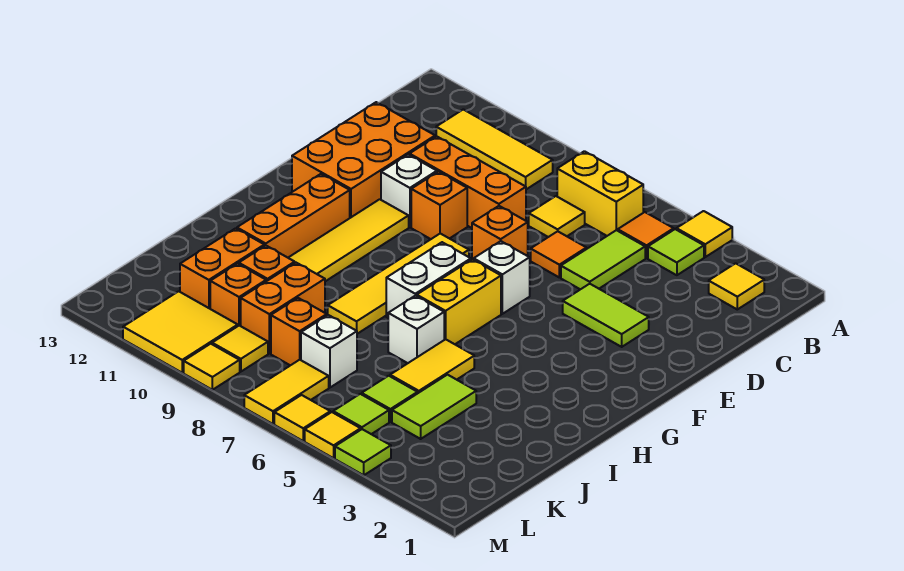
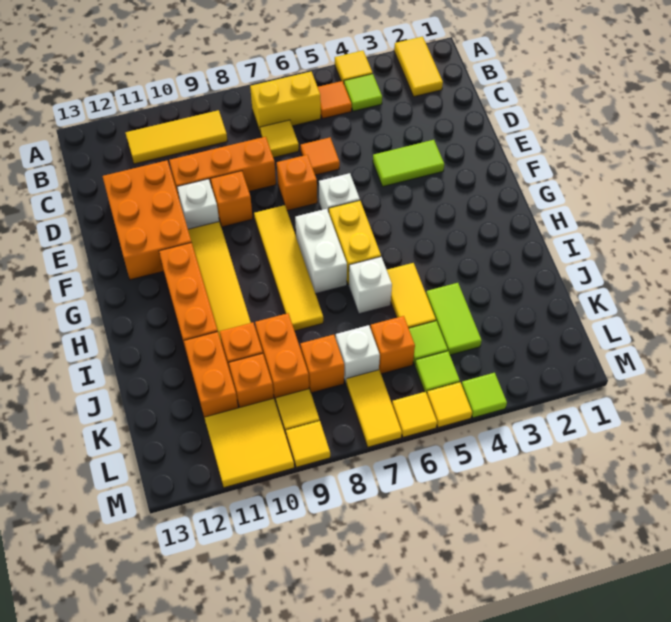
yellow 1x1 tile [709,263,764,309] -> yellow 1x2 tile [394,37,443,97]
lime 1x2 tile [561,230,645,289] -> none
none -> orange 1x1 brick [370,316,415,374]

